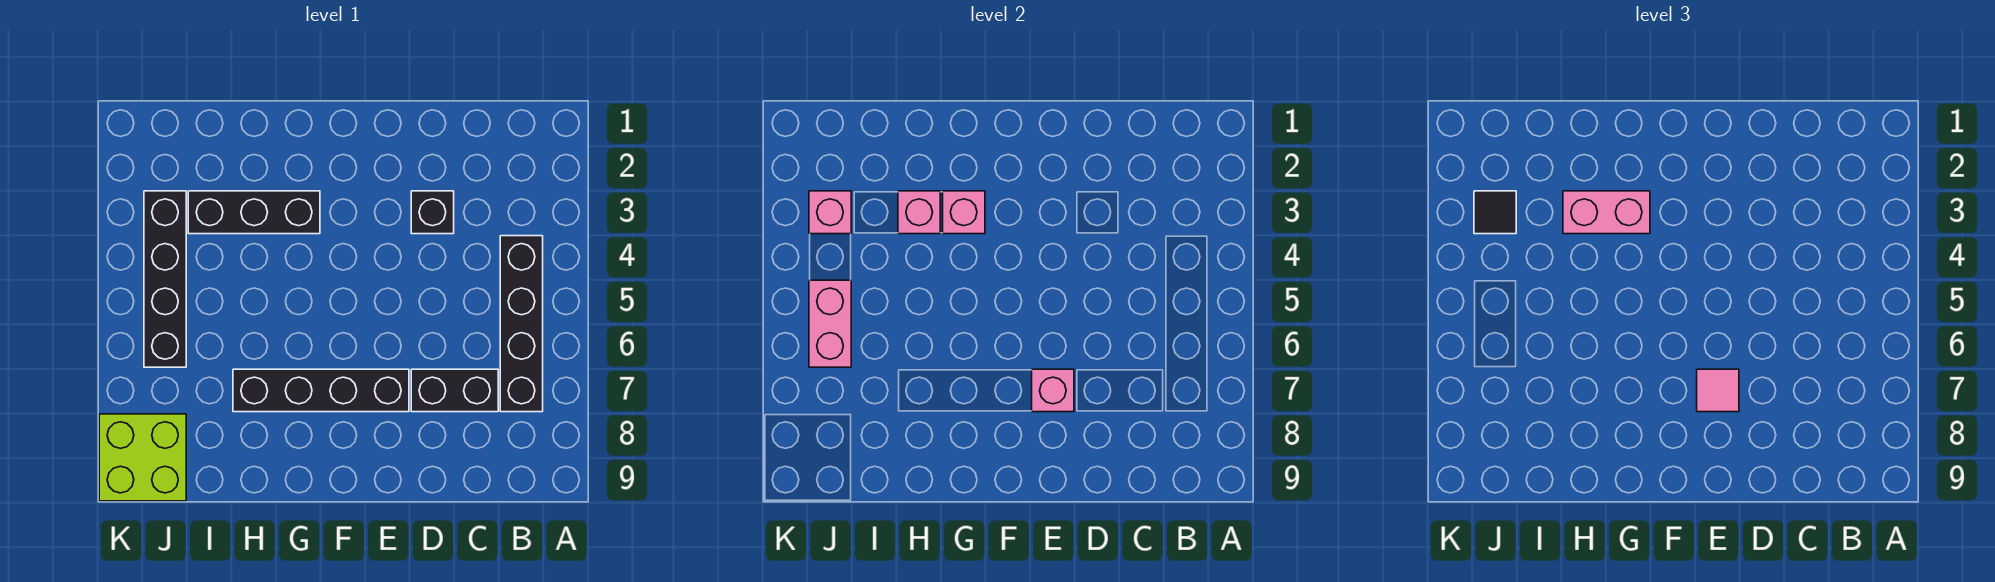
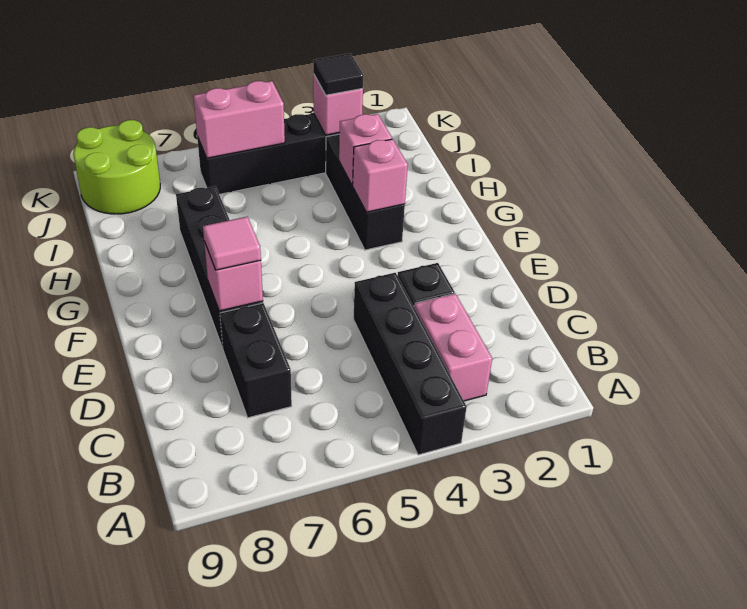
black 1x4 brick [500,236,543,412] -> black 1x4 brick turned to [354,273,467,455]
pink 1x2 brick [1563,191,1650,234] -> pink 1x2 brick moved to [414,294,492,401]
lime 2x2 brick [99,414,186,501] -> lime 2x2 round brick [73,120,160,214]

